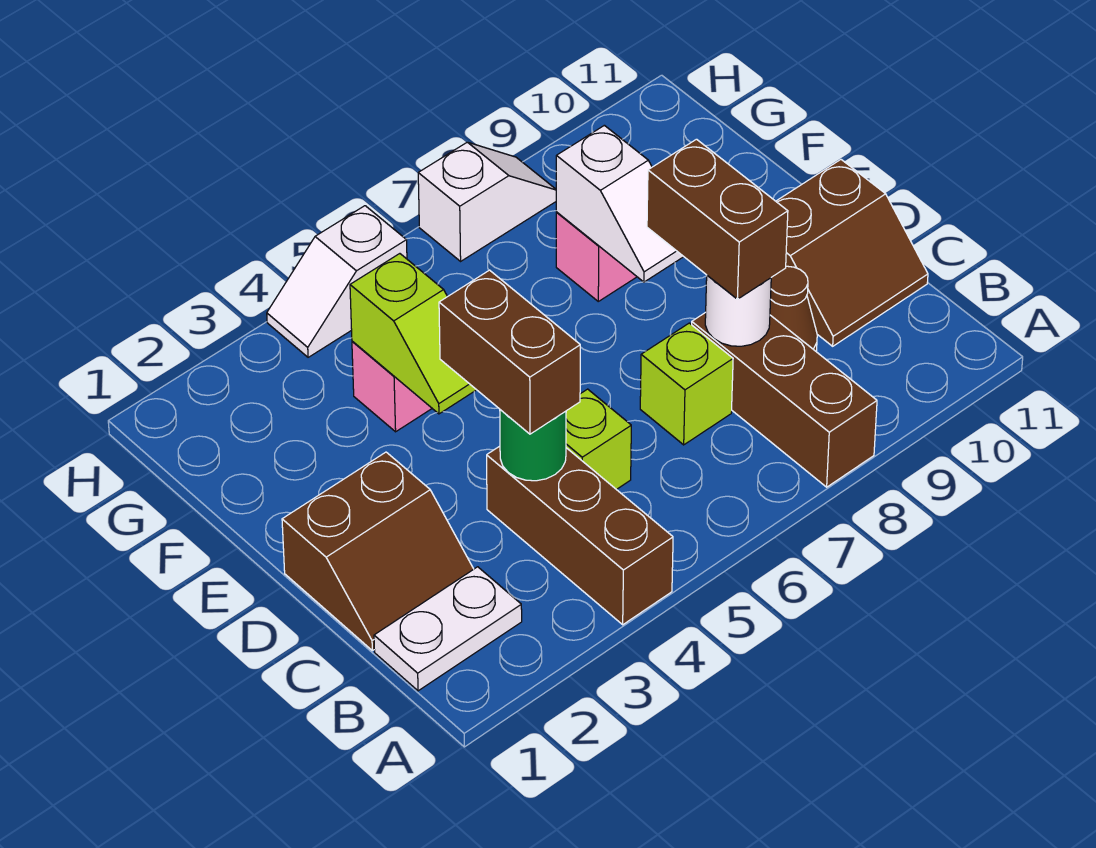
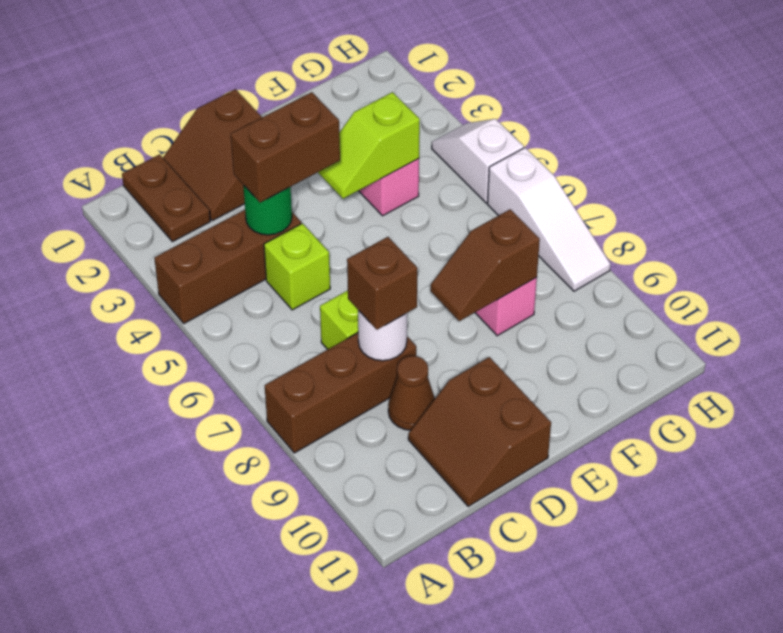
white 1x2 plate [374,567,522,691] -> brown 1x2 plate [122,155,210,242]
brown 1x2 brick [647,139,788,299] -> brown 1x1 brick [347,237,418,330]
white 1x2 slope [556,125,684,282] -> brown 1x2 slope [431,209,540,321]
white 1x2 slope [418,142,556,261] -> white 1x3 slope [487,148,611,291]

